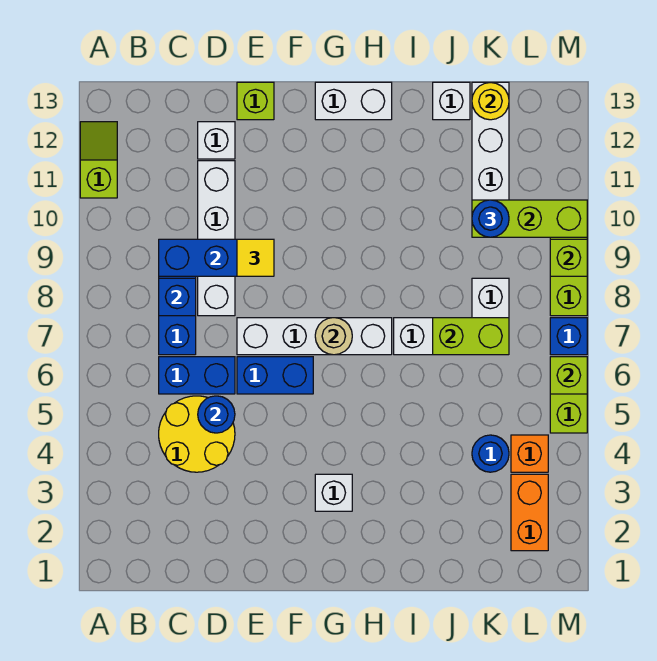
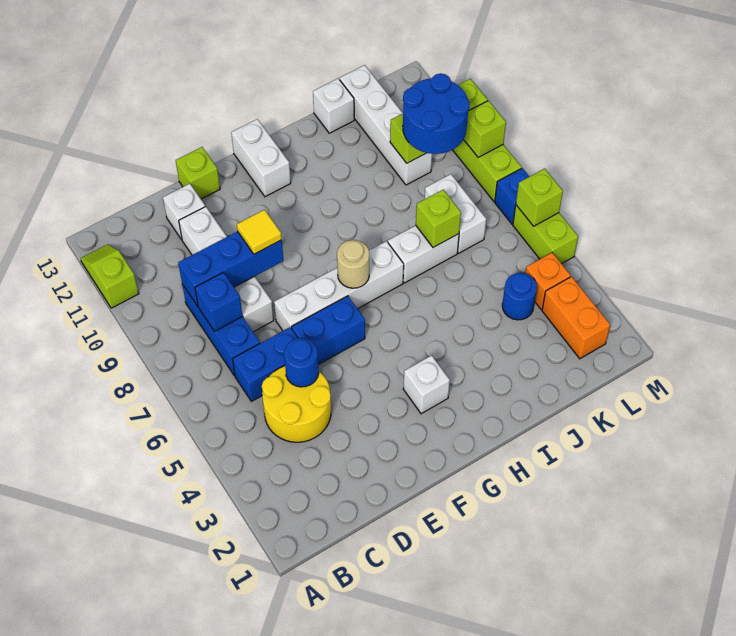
white 1x2 brick [315,82,392,120] -> white 1x2 brick turned to [231,119,291,197]
lime 1x2 brick [433,318,509,355] -> lime 1x1 brick [416,190,461,247]
blue 1x1 round brick [472,200,509,237] -> blue 2x2 round brick [403,73,470,154]
yellow 1x1 round brick [472,82,509,120] -> none

